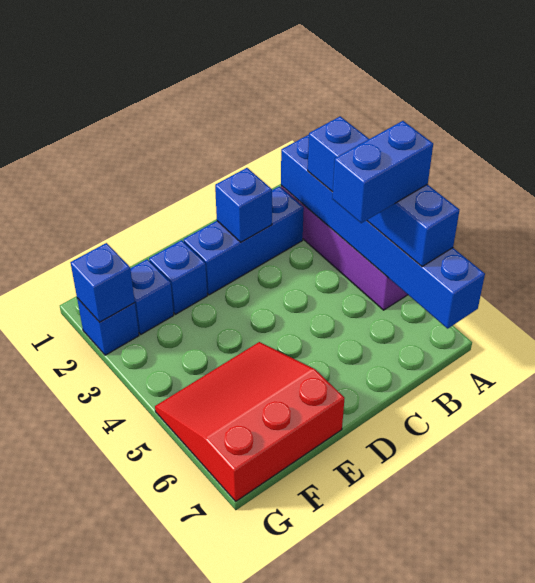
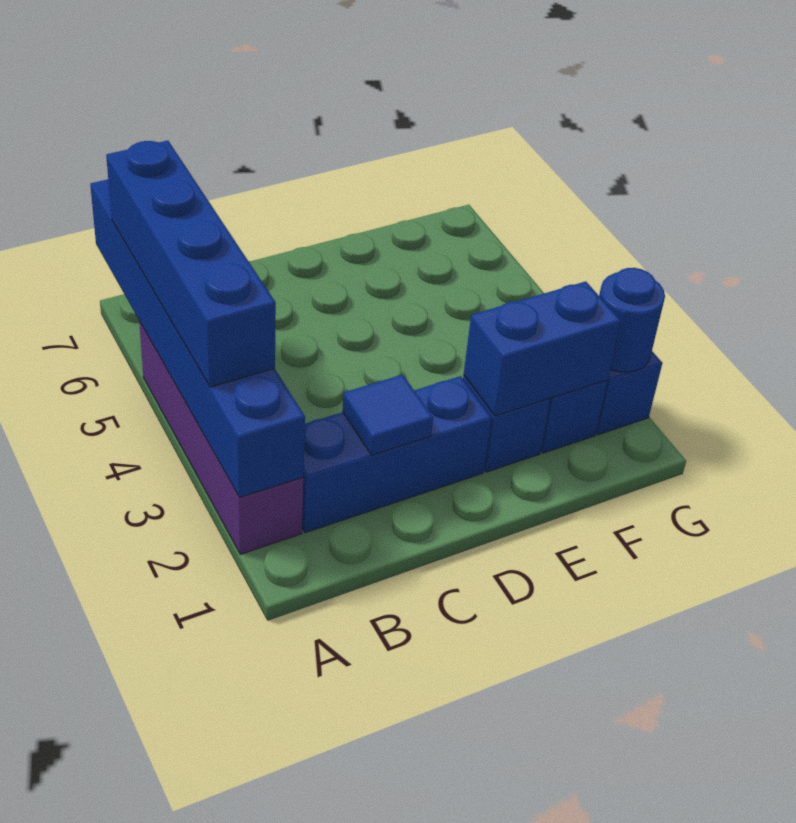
blue 1x2 brick [332,121,433,223] -> blue 1x2 brick moved to [464,281,620,416]
blue 1x1 brick [215,168,272,242] -> blue 1x1 tile [342,375,433,455]
red 3x3 slope [155,342,345,501] -> none
blue 1x1 brick [71,243,135,322] -> blue 1x1 round brick [599,268,665,372]

